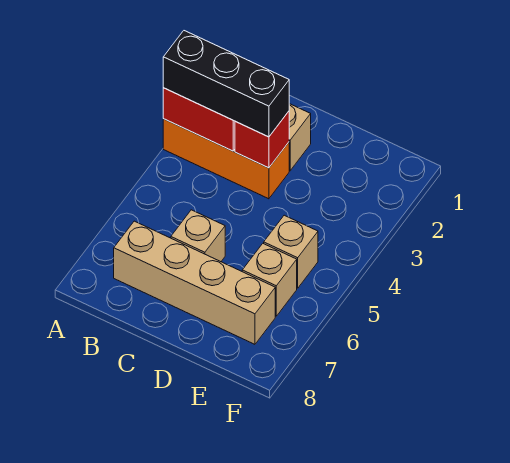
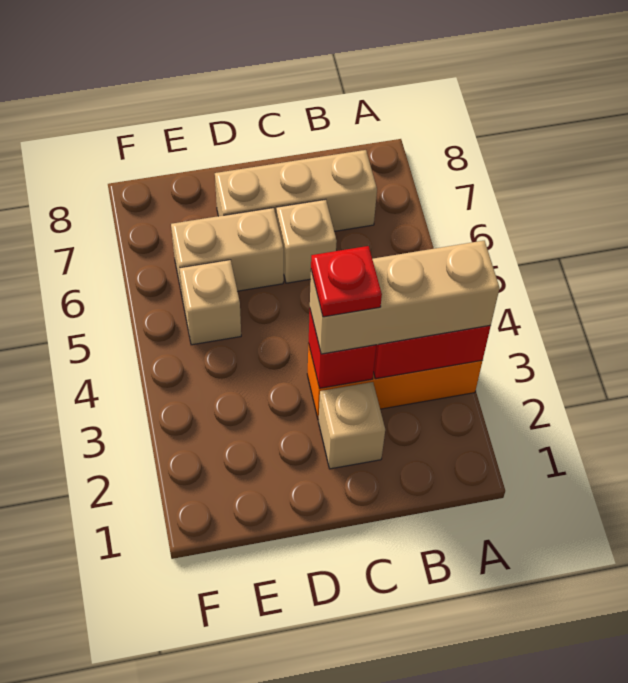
black 1x3 brick [163,31,289,137] -> tan 1x3 brick [310,241,500,354]
tan 1x4 brick [114,221,275,344] -> tan 1x3 brick [215,150,377,231]
none -> red 1x1 plate [311,246,382,317]
tan 1x1 brick [242,243,297,316] -> tan 1x2 brick [171,208,284,300]

